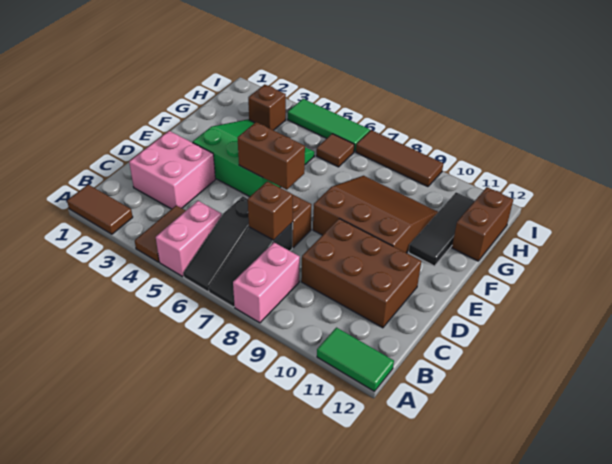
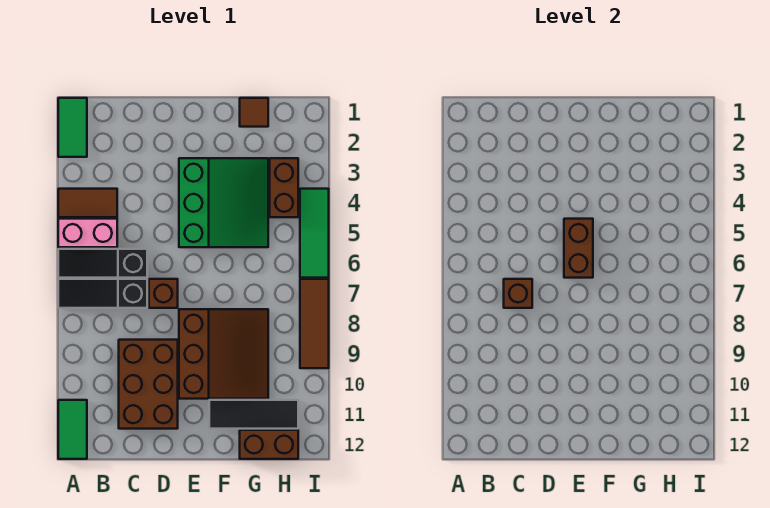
brown 1x2 tile [67,185,133,234] -> green 1x2 tile [58,98,87,157]
pink 1x2 brick [233,243,300,323] -> none
pink 2x2 brick [129,131,215,209] -> none
brown 1x1 brick [248,84,286,130] -> brown 1x2 brick [270,158,298,217]
brown 1x1 tile [316,134,354,167] -> brown 1x1 tile moved to [240,98,268,127]

